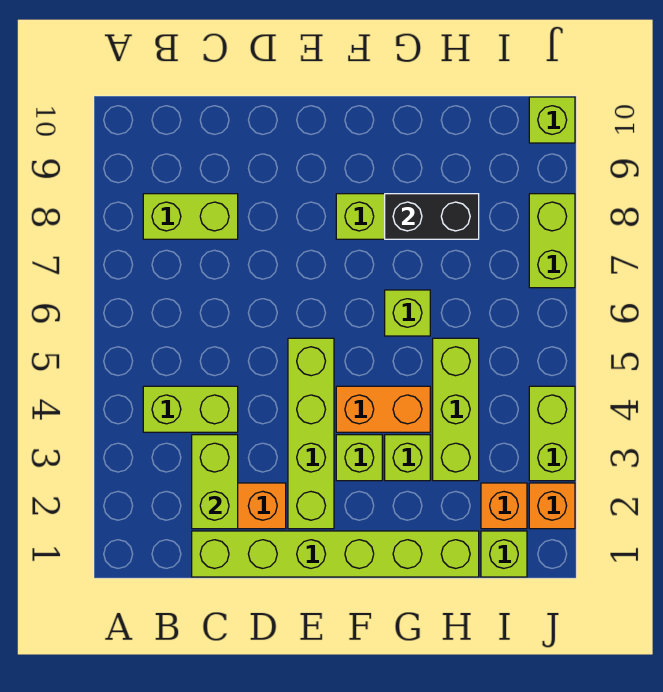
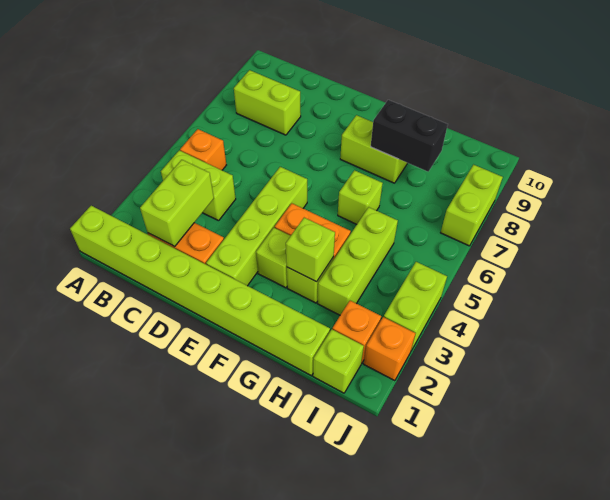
none -> orange 1x1 brick [180,129,226,170]
lime 1x6 brick [192,531,479,577] -> lime 1x8 brick [70,206,330,376]
lime 1x1 brick [529,97,575,143] -> lime 1x1 brick moved to [286,218,335,282]

